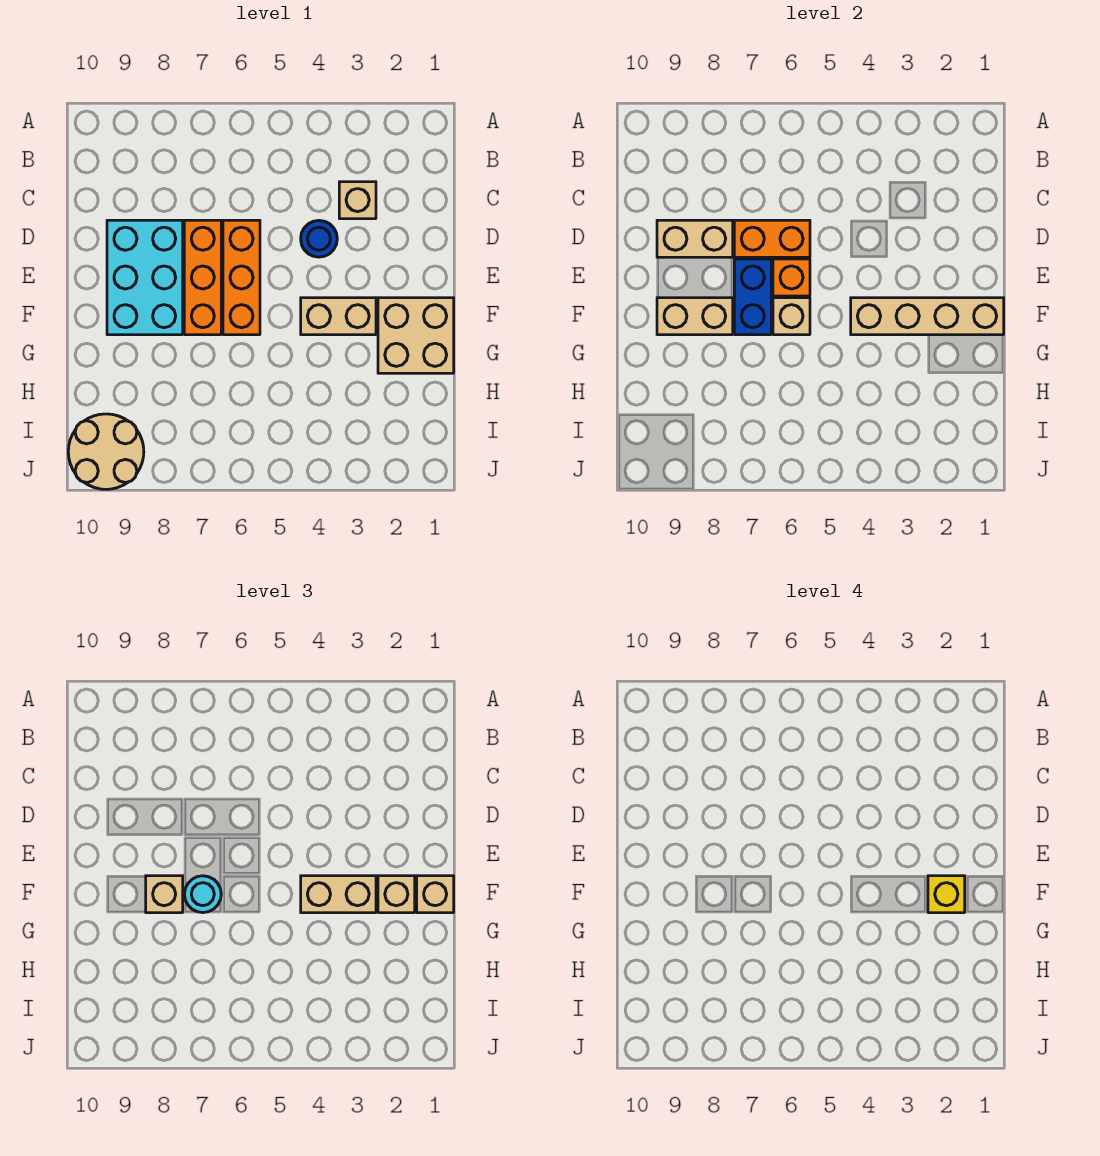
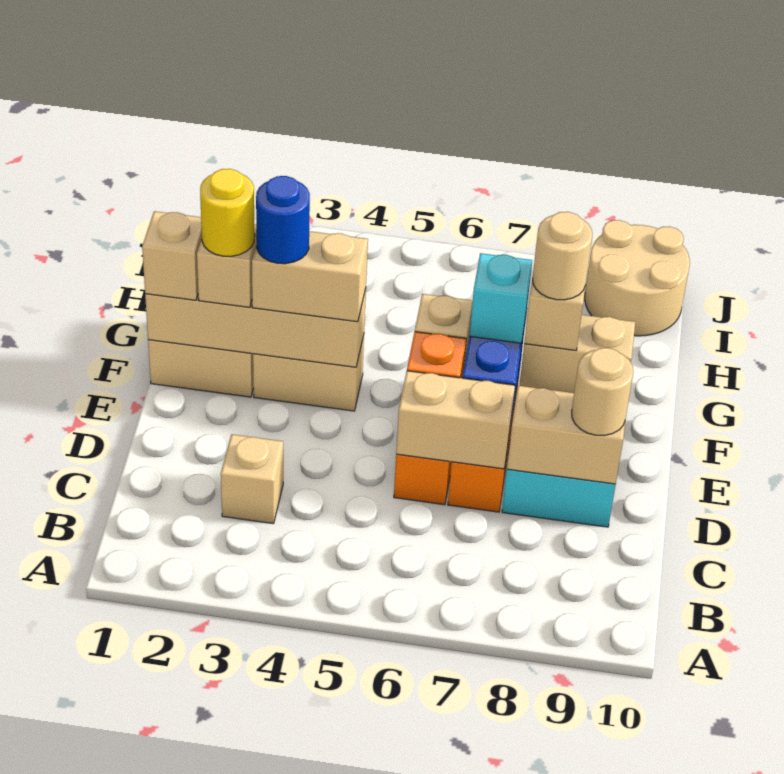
blue 1x1 round brick [301,220,337,257] -> blue 1x1 round brick moved to [256,176,310,264]
orange 1x2 brick [734,220,810,257] -> tan 1x2 brick [396,371,515,469]
none -> tan 1x1 round brick [572,348,633,436]
yellow 1x1 brick [928,876,965,913] -> yellow 1x1 round brick [200,169,255,256]
cyan 1x1 round brick [184,876,221,913] -> cyan 1x1 brick [470,253,532,343]
none -> tan 1x1 round brick [533,212,592,300]

